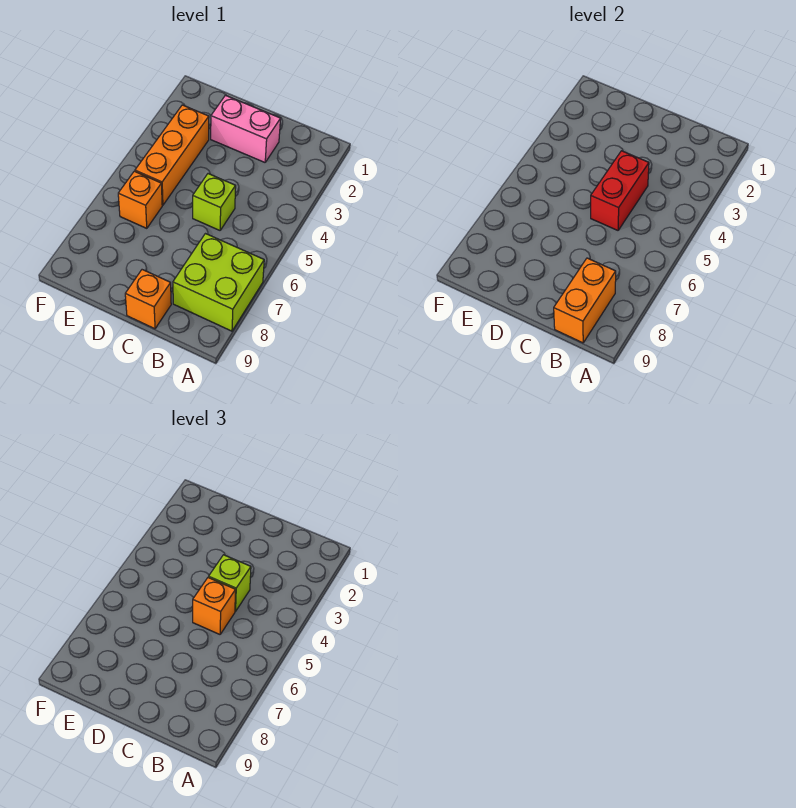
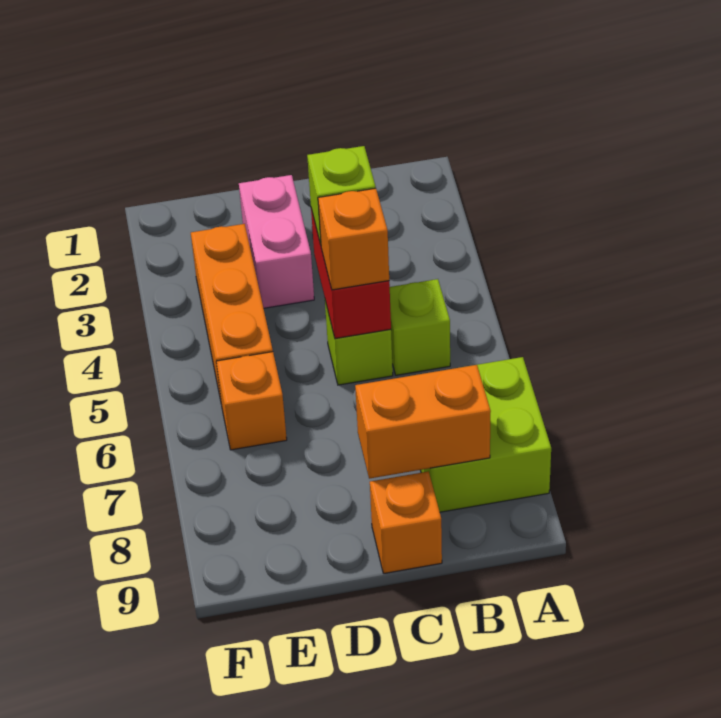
none -> lime 1x1 brick [390,279,450,375]
orange 1x2 brick [554,258,616,343] -> orange 1x2 brick turned to [355,365,491,479]
pink 1x2 brick [211,95,281,162] -> pink 1x2 brick turned to [239,175,314,308]

